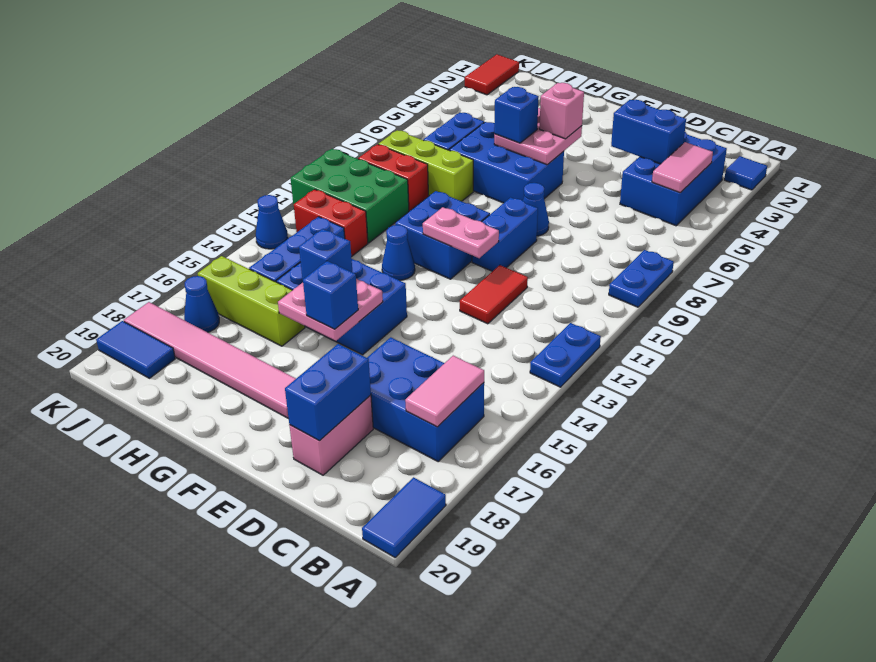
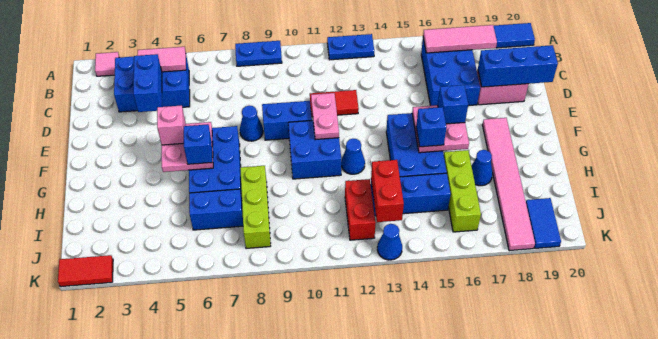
blue 1x1 tile [724,156,767,190] -> pink 1x1 tile [95,52,119,76]
pink 1x2 tile [405,356,484,427] -> pink 1x3 tile [423,25,497,53]
blue 1x2 brick [285,344,371,441] -> blue 1x3 brick [478,45,558,87]
red 1x2 brick [358,144,428,211] -> red 1x2 brick moved to [371,160,404,222]
green 2x3 brick [291,149,409,243] -> none
blue 1x1 cone [184,276,219,332] -> blue 1x1 cone moved to [471,150,492,186]

